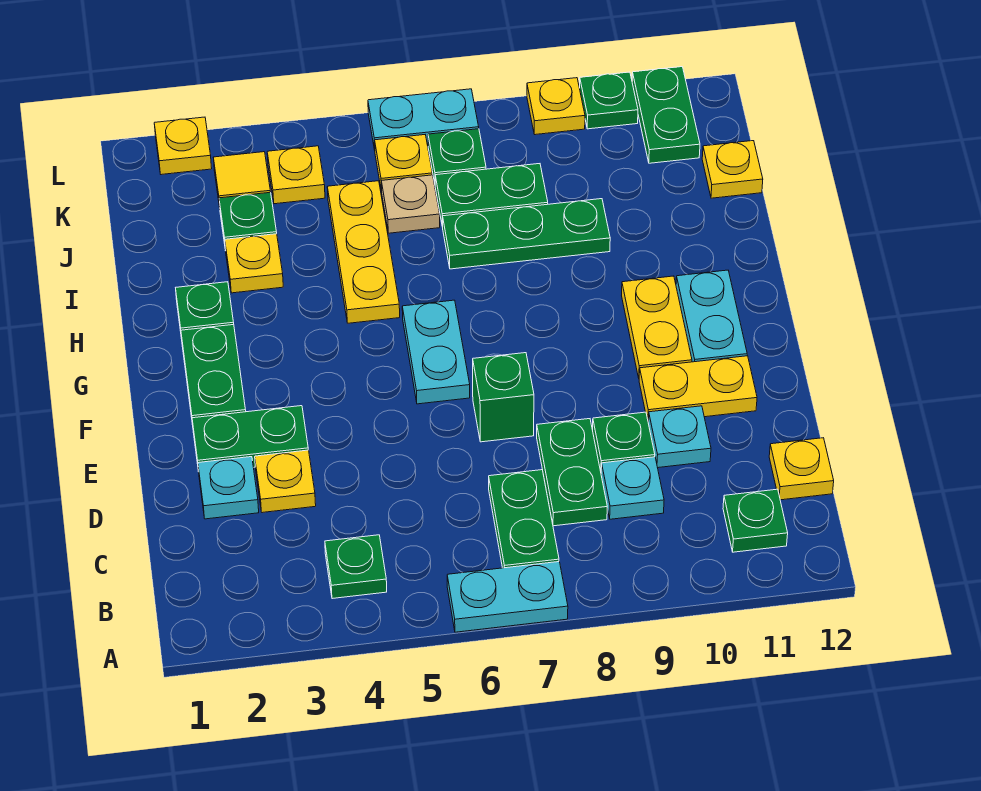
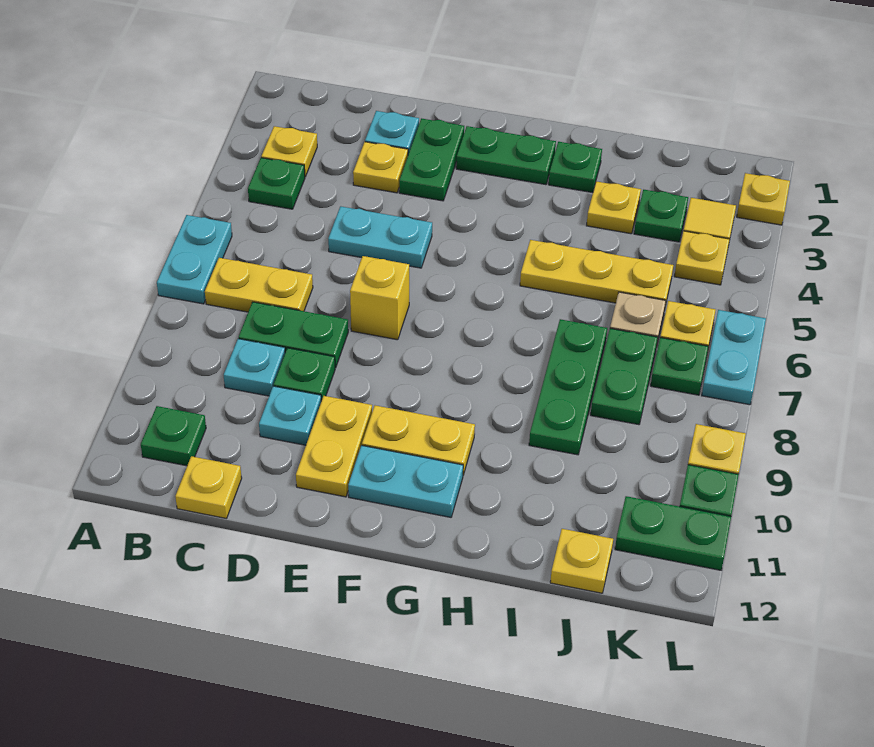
none -> yellow 1x1 plate [261,126,317,177]
green 1x2 plate [489,470,559,568] -> yellow 1x2 plate [205,258,313,312]
green 1x1 brick [473,353,534,442] -> yellow 1x1 brick [350,256,409,340]
cyan 1x2 plate [402,300,470,404] -> cyan 1x2 plate moved to [328,206,432,268]

